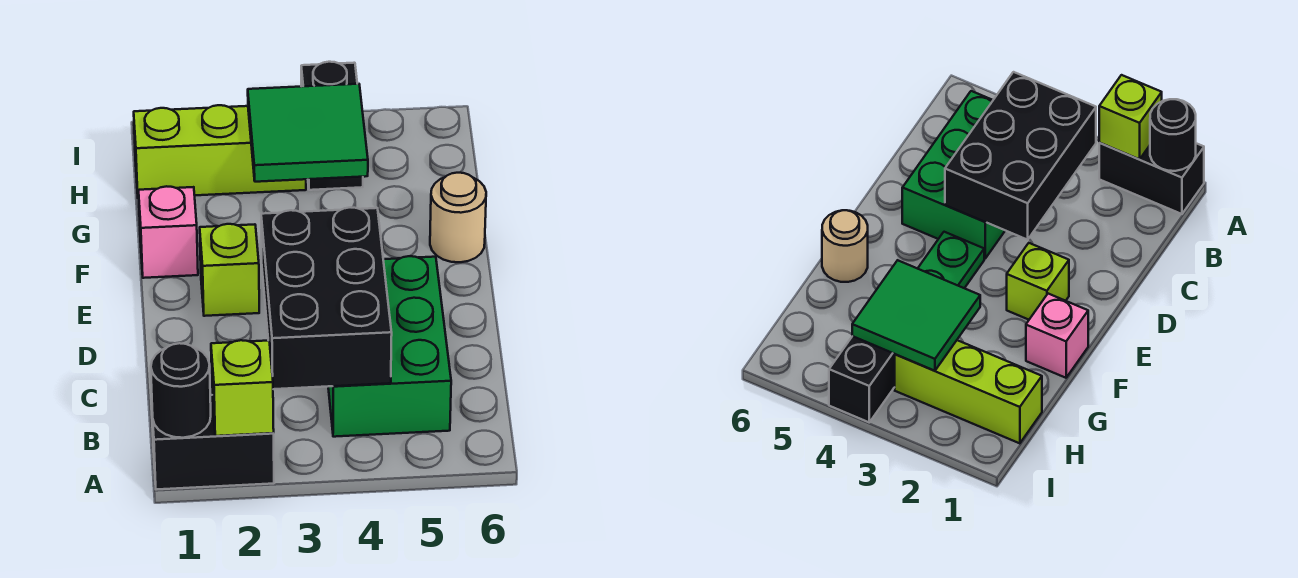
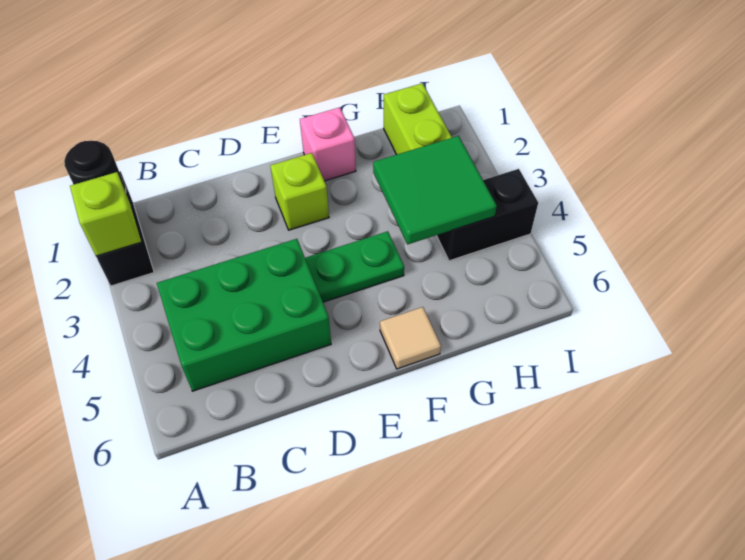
black 2x3 brick [261,207,392,389] -> none
tan 1x1 round brick [430,173,486,262] -> tan 1x1 tile [380,307,441,369]

